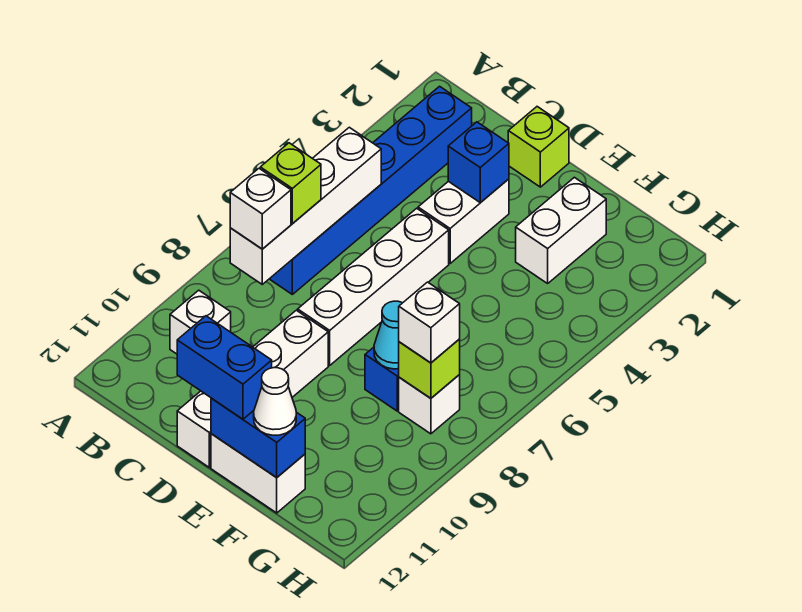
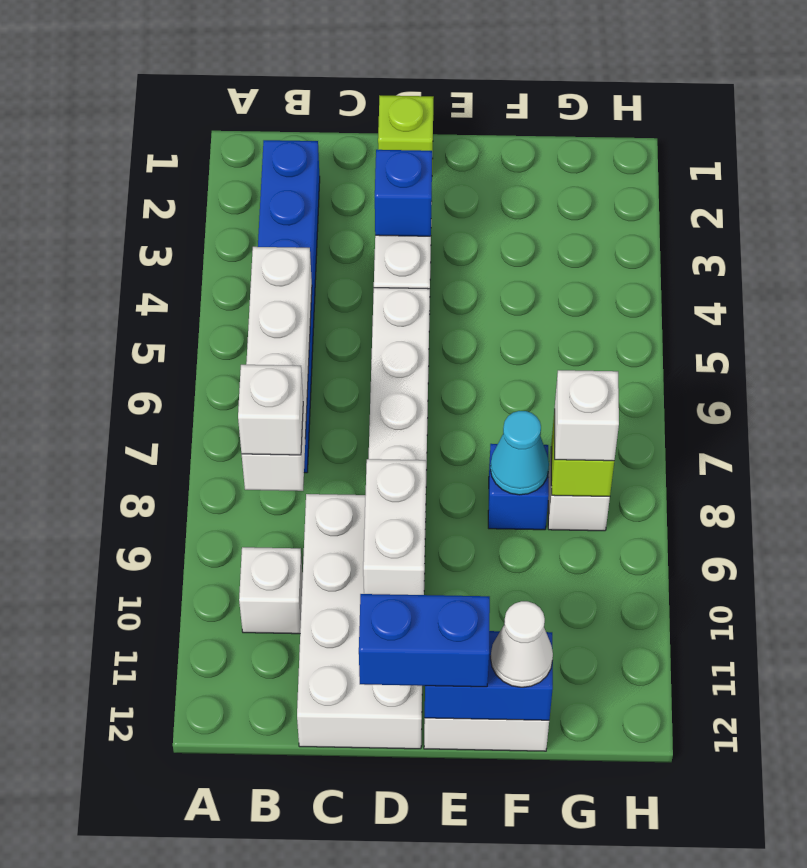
lime 1x1 brick [260,143,321,224] -> none
white 1x4 brick [177,310,328,467] -> white 2x4 brick [297,494,426,749]
white 1x2 brick [516,177,606,283] -> white 1x2 brick moved to [363,459,426,595]

